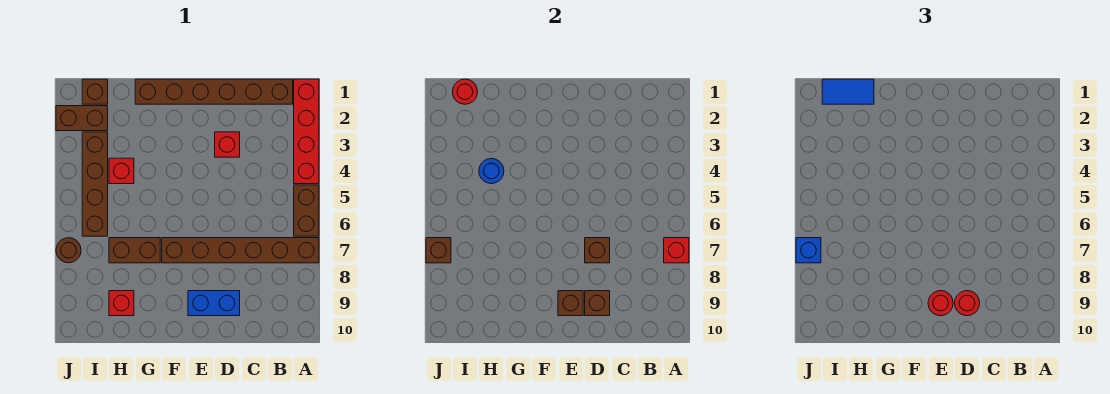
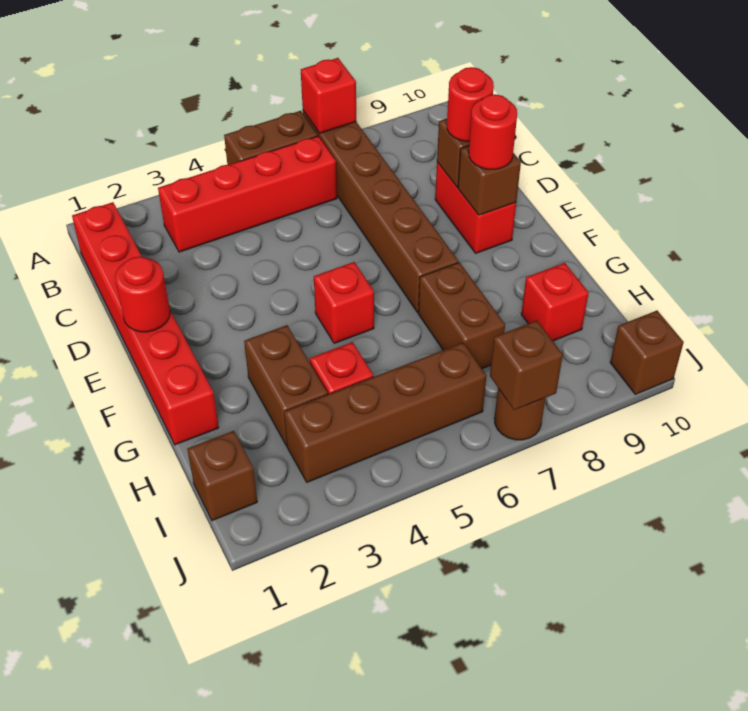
red 1x4 brick [294,79,319,184] -> red 1x4 brick moved to [158,136,337,252]
brown 1x6 brick [135,79,293,104] -> red 1x6 brick [72,202,219,445]
red 1x1 brick [215,132,240,157] -> red 1x1 brick moved to [314,262,374,343]
brown 1x1 brick [585,238,610,263] -> brown 1x1 brick moved to [610,311,684,394]
blue 1x2 brick [188,291,240,316] -> red 1x2 brick [435,162,516,253]
blue 1x2 tile [822,79,874,104] -> none
blue 1x1 round brick [479,159,504,184] -> none
red 1x1 round brick [452,79,478,104] -> red 1x1 round brick moved to [115,257,170,332]
brown 1x2 brick [56,106,108,131] -> brown 1x2 brick moved to [244,325,328,445]
blue 1x1 brick [796,238,821,263] -> none

